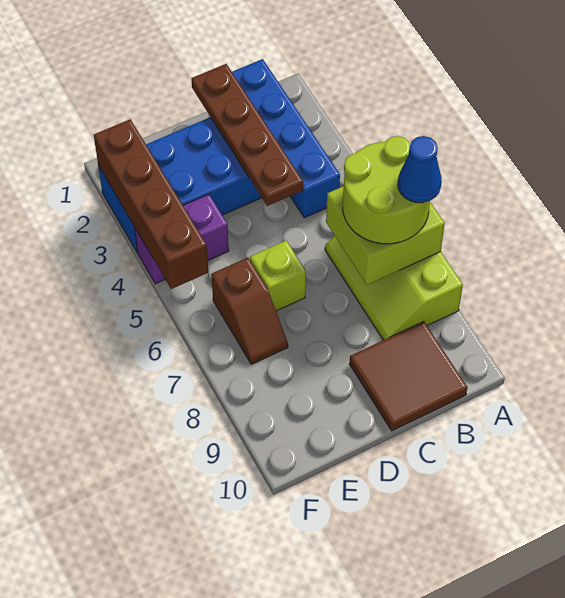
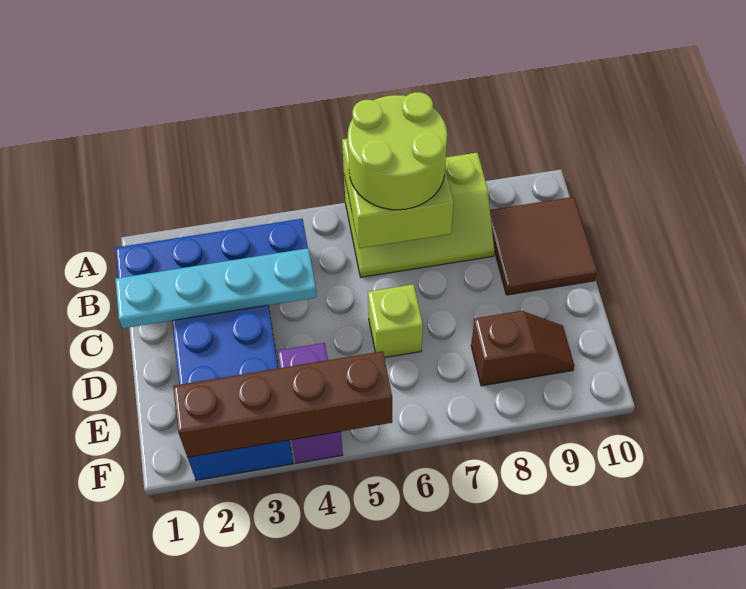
blue 1x1 cone [398,136,442,203] -> none
brown 1x4 plate [192,64,303,206] -> cyan 1x4 plate [115,248,317,328]
brown 1x2 slope [211,258,288,364] -> brown 1x2 slope moved to [471,311,574,386]

